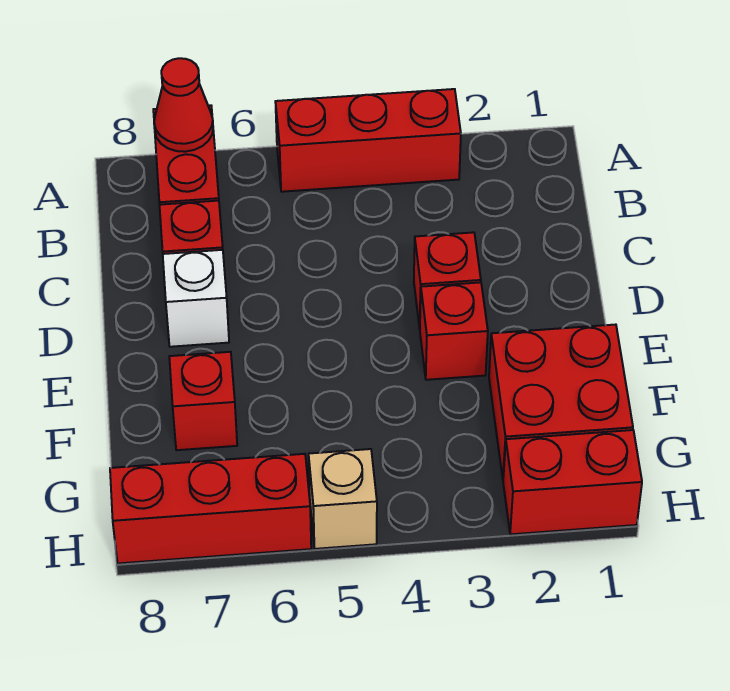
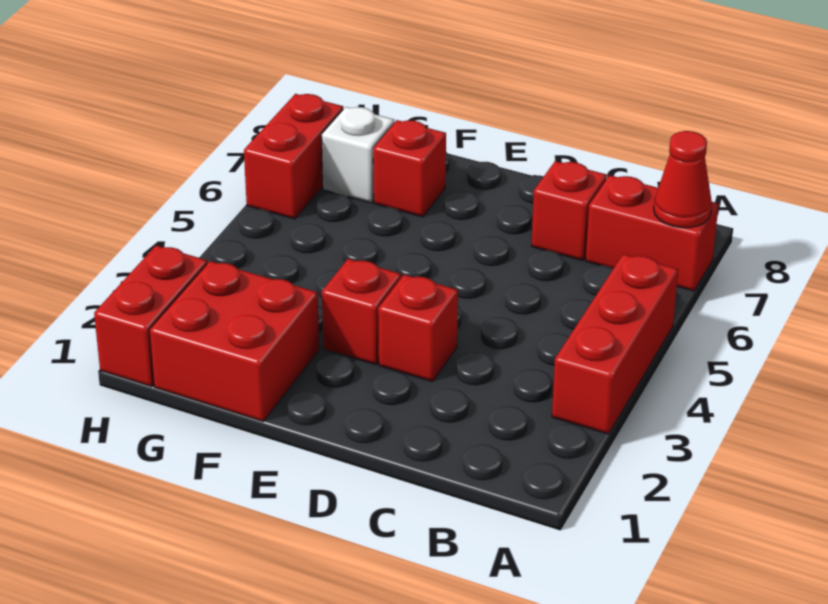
white 1x1 brick [163,250,229,347] -> white 1x1 brick moved to [322,107,394,203]
tan 1x1 brick [309,449,377,549] -> none
red 1x3 brick [110,454,311,563] -> red 1x2 brick [244,94,343,219]

